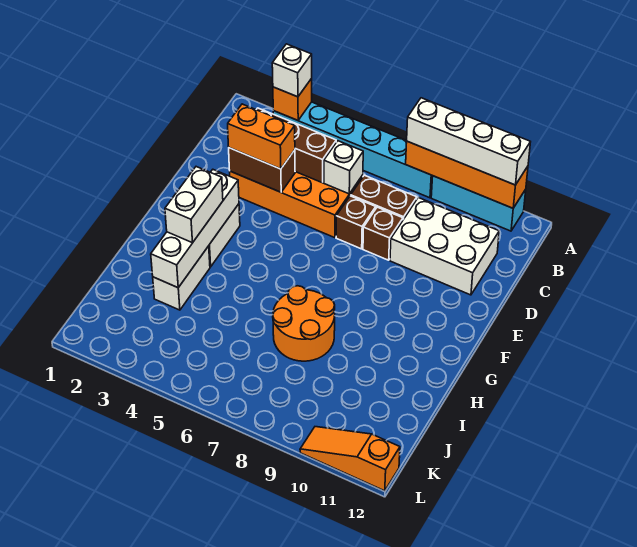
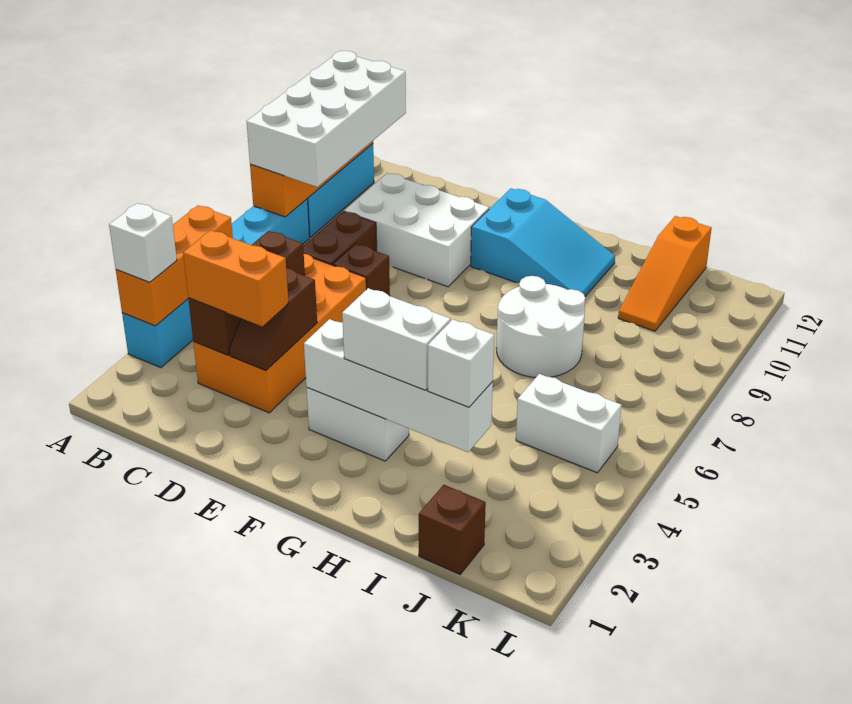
orange 1x1 brick [273,79,312,120] -> orange 1x3 brick [116,205,233,326]
white 1x4 brick [407,98,530,185] -> white 2x4 brick [247,51,406,187]
white 1x1 brick [324,141,363,194] -> white 1x1 brick moved to [428,319,494,407]
white 2x3 brick [390,197,499,295] -> white 2x3 brick turned to [344,173,489,287]
brown 1x2 brick [229,148,295,192] -> brown 1x2 slope [229,268,317,371]
orange 1x2 brick [228,104,295,169] -> orange 1x2 brick turned to [183,230,288,326]
brown 1x1 brick [363,207,403,260] -> brown 1x1 brick moved to [419,485,486,574]
none -> cyan 2x3 slope [471,188,615,296]
white 1x2 brick [153,246,210,310] -> white 1x2 brick moved to [516,374,622,473]
orange 2x2 round brick [273,286,335,361] -> white 2x2 round brick [496,276,585,378]
orange 1x3 slope [300,427,400,491] -> orange 1x3 slope moved to [618,216,712,331]

